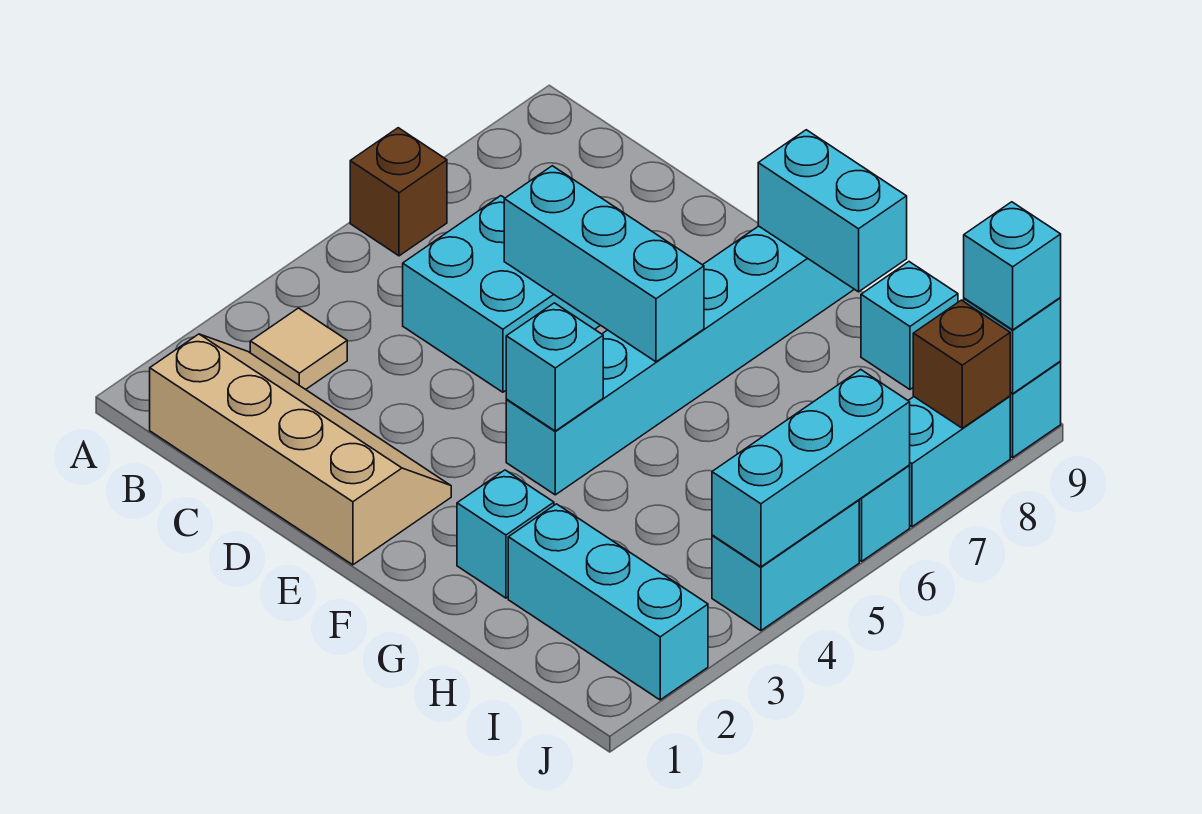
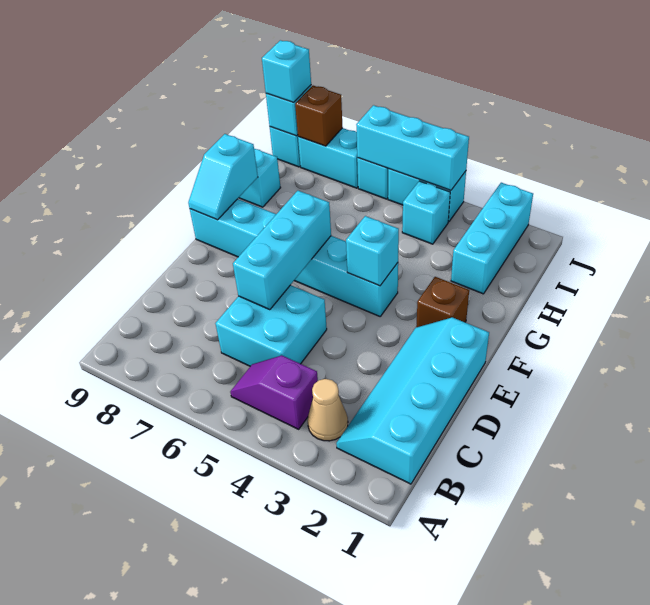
brown 1x1 brick [350,128,447,256] -> brown 1x1 brick moved to [416,277,469,327]
tan 2x4 slope [150,334,451,565] -> cyan 2x4 slope [336,317,489,484]
tan 1x1 tile [250,308,347,389] -> tan 1x1 cone [308,379,348,441]
none -> purple 1x2 slope [230,356,318,429]
cyan 1x2 brick [758,130,907,292] -> cyan 1x2 slope [188,134,258,220]
cyan 1x1 brick [457,470,554,598] -> cyan 1x1 brick moved to [402,181,450,244]

